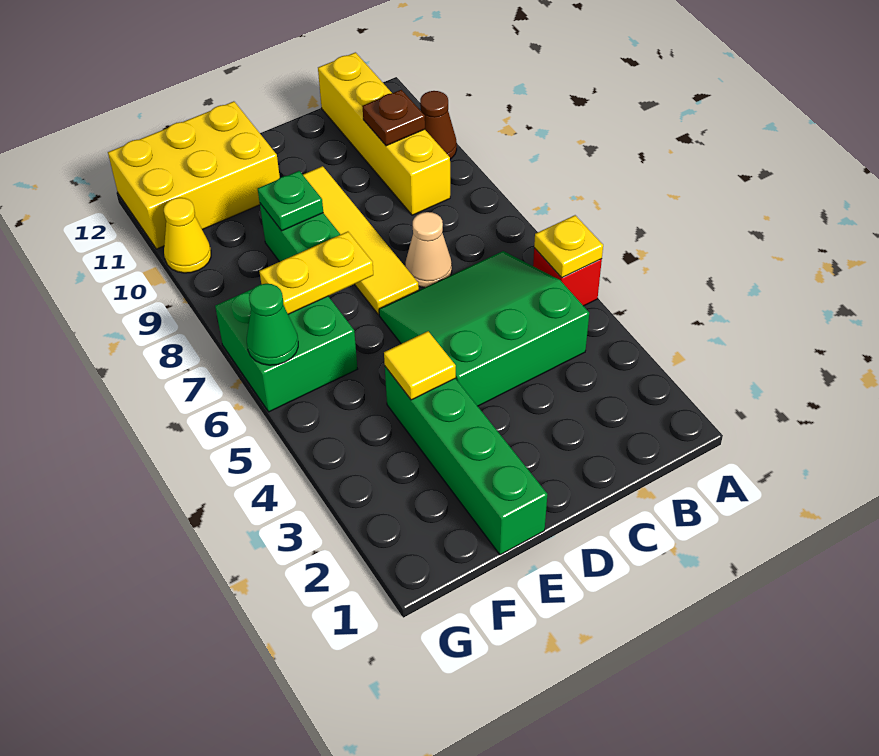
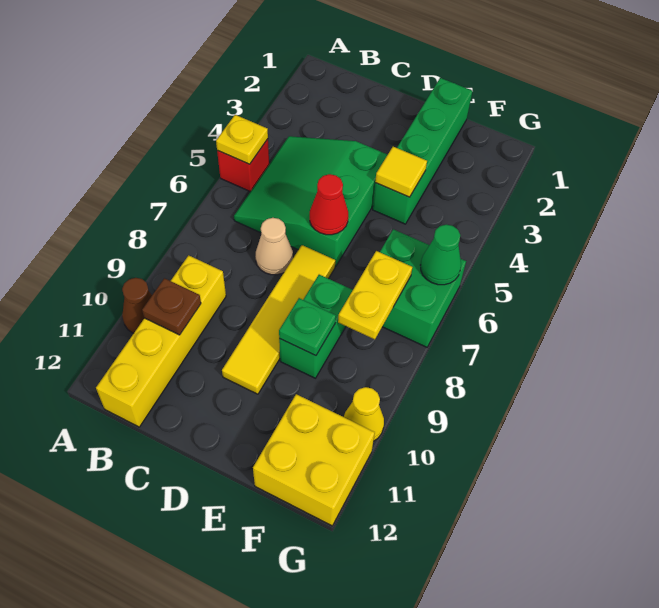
green 3x3 slope [379,251,589,406] -> green 3x3 slope turned to [234,136,388,267]
none -> red 1x1 cone [310,174,348,235]
yellow 1x2 plate [259,232,373,314] -> yellow 1x2 plate turned to [338,251,412,339]
yellow 2x3 brick [108,101,280,249] -> yellow 2x2 brick [253,394,375,526]

